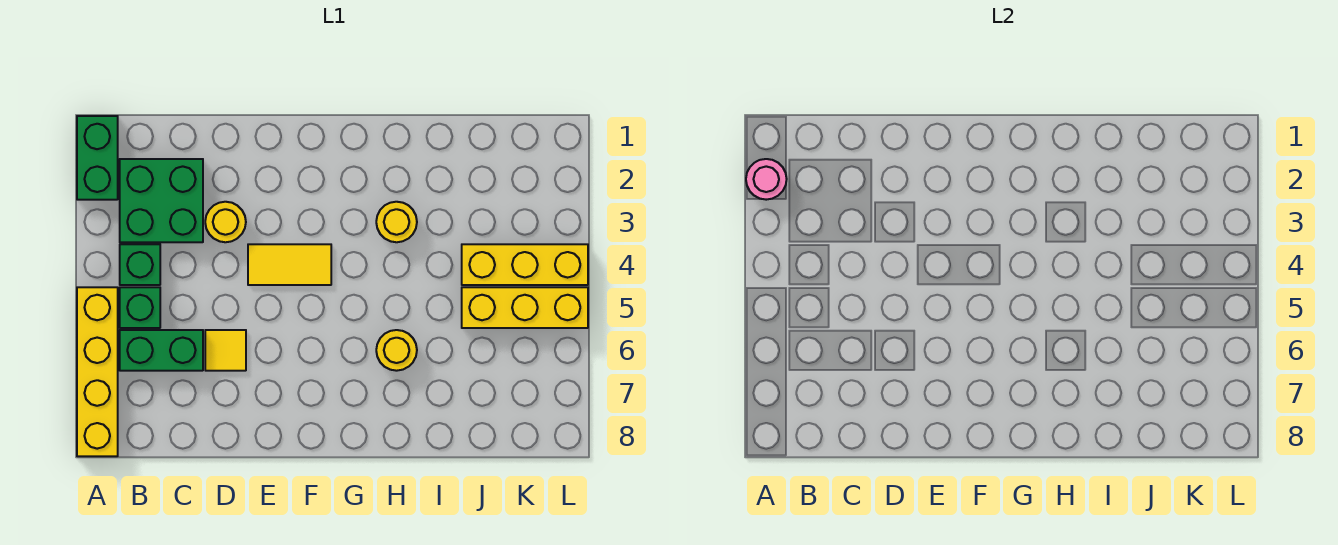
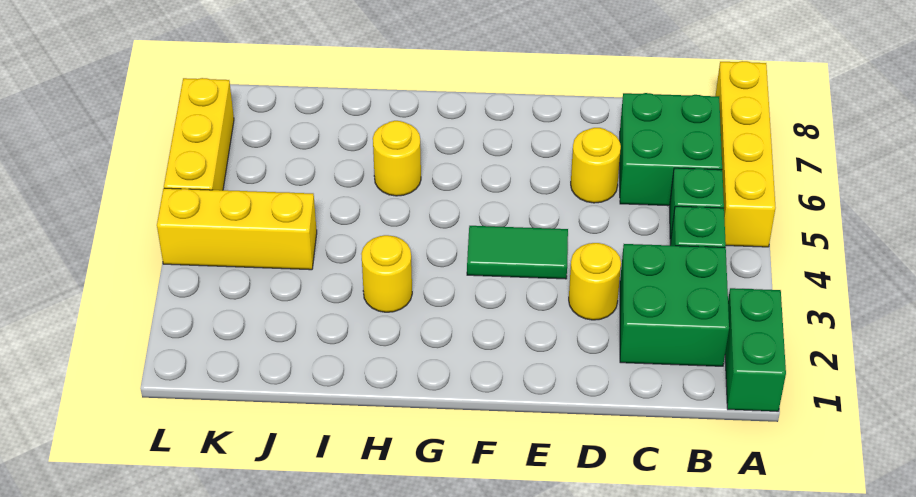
pink 1x1 round brick [746,159,787,200] -> none
green 1x2 brick [120,330,203,371] -> green 2x2 brick [620,93,722,206]
yellow 1x1 tile [205,330,246,371] -> yellow 1x1 round brick [571,128,621,203]
yellow 1x2 tile [248,244,331,285] -> green 1x2 tile [467,226,568,279]
yellow 1x3 brick [462,287,588,328] -> yellow 1x3 brick turned to [164,78,234,190]

